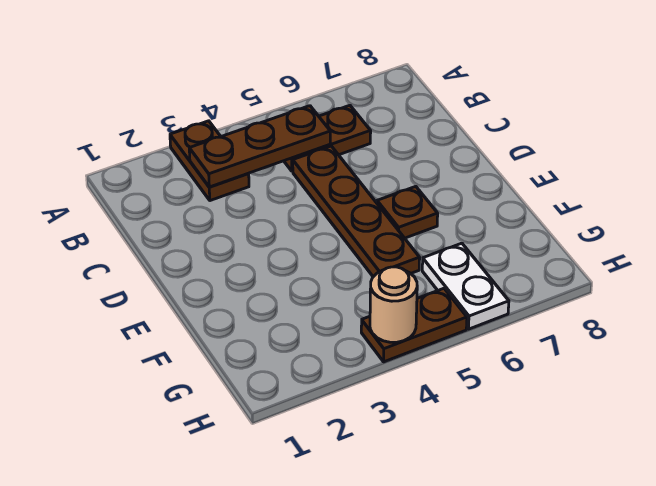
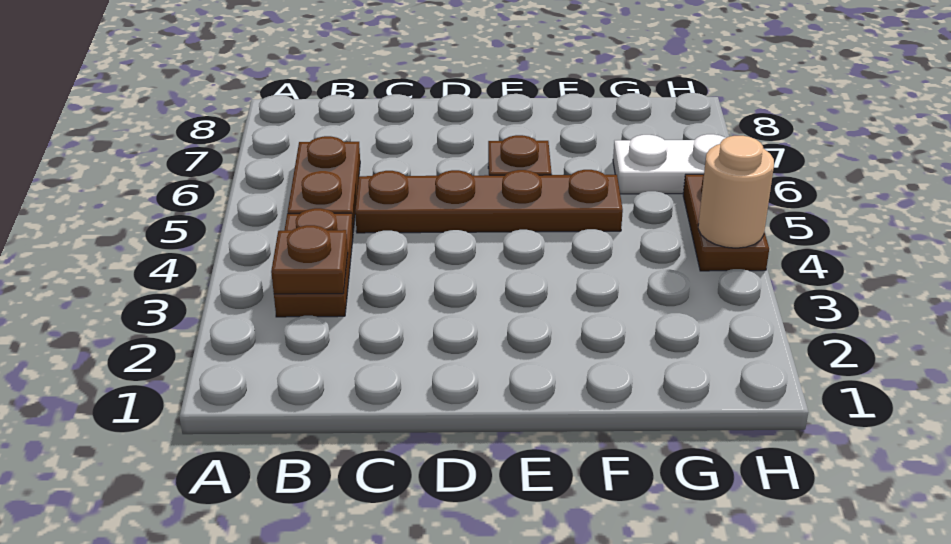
brown 1x2 plate [170,121,249,201] -> brown 1x2 plate turned to [274,208,353,317]
brown 1x3 plate [189,106,330,187] -> brown 1x1 plate [271,225,348,294]

